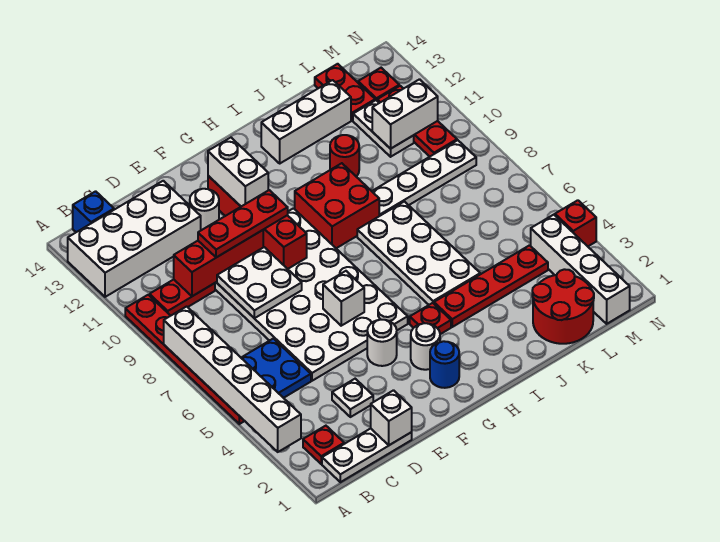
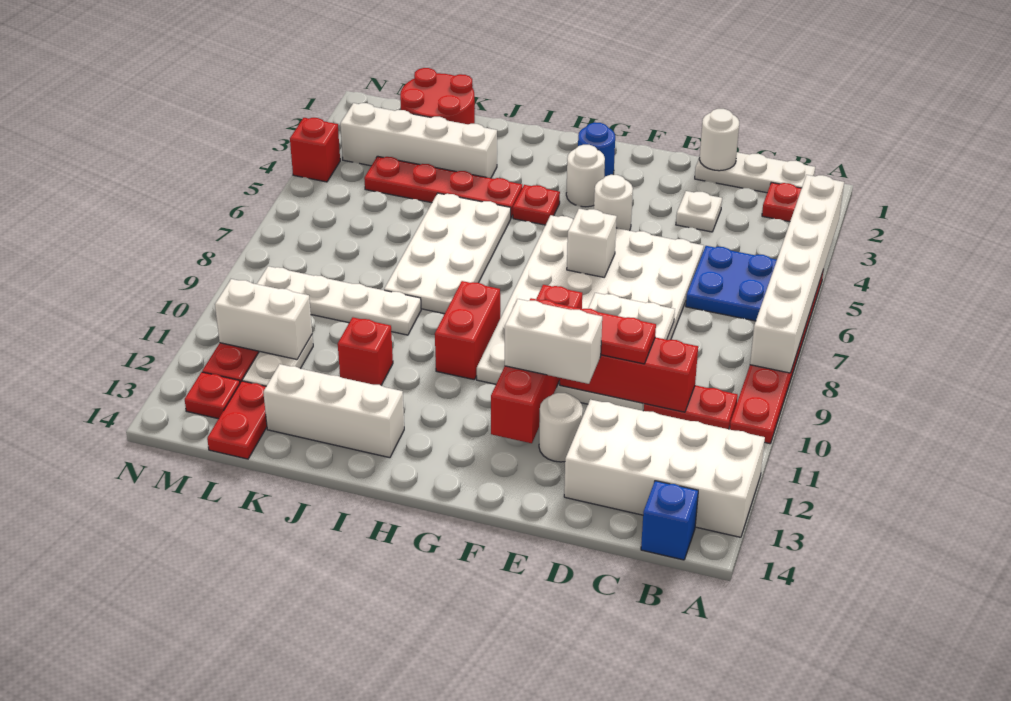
white 1x1 brick [371,390,412,445] -> white 1x1 round brick [699,109,739,171]
white 1x2 brick [208,137,268,206] -> white 1x2 brick turned to [505,299,602,384]
red 2x2 brick [295,163,379,248] -> red 1x2 brick [435,281,500,380]
red 1x1 round brick [330,135,359,177] -> red 1x1 brick [338,317,393,385]
white 1x4 brick [531,215,630,324] -> white 1x4 brick turned to [340,103,497,178]

